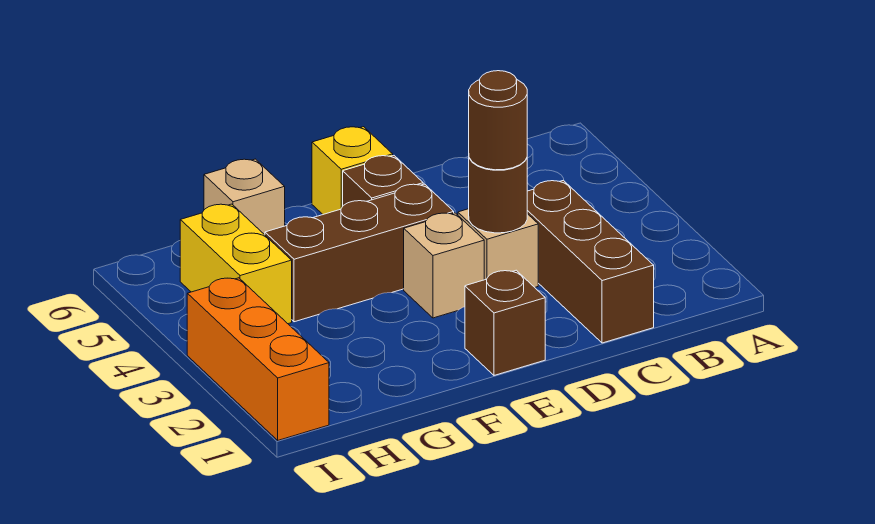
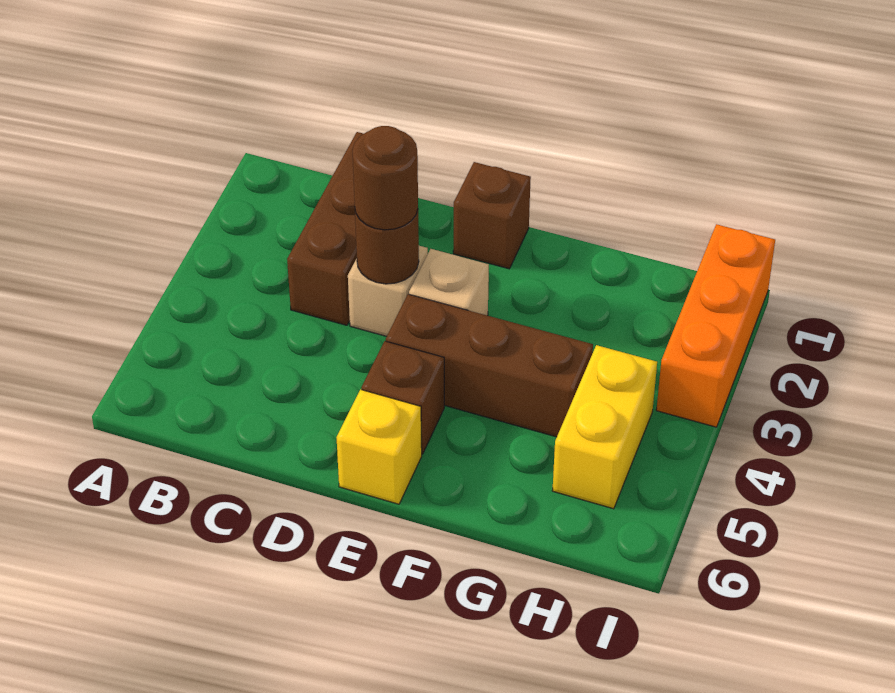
tan 1x1 brick [204,159,285,235] -> none

